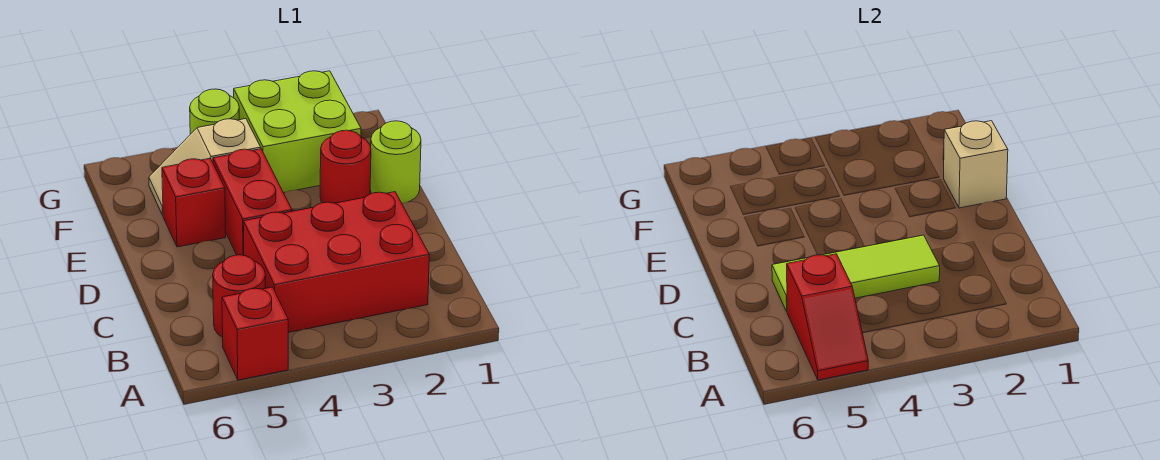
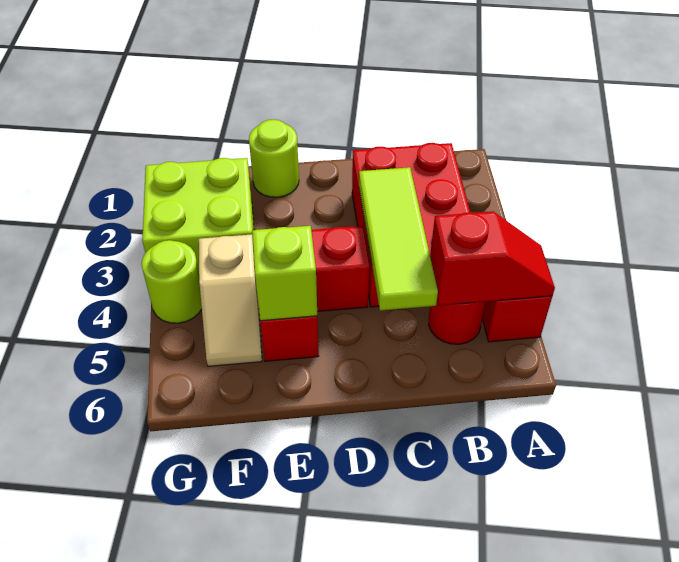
tan 1x1 brick [944,121,1008,208] -> none
red 1x1 round brick [320,130,371,203] -> none
none -> lime 1x1 brick [252,226,317,321]

